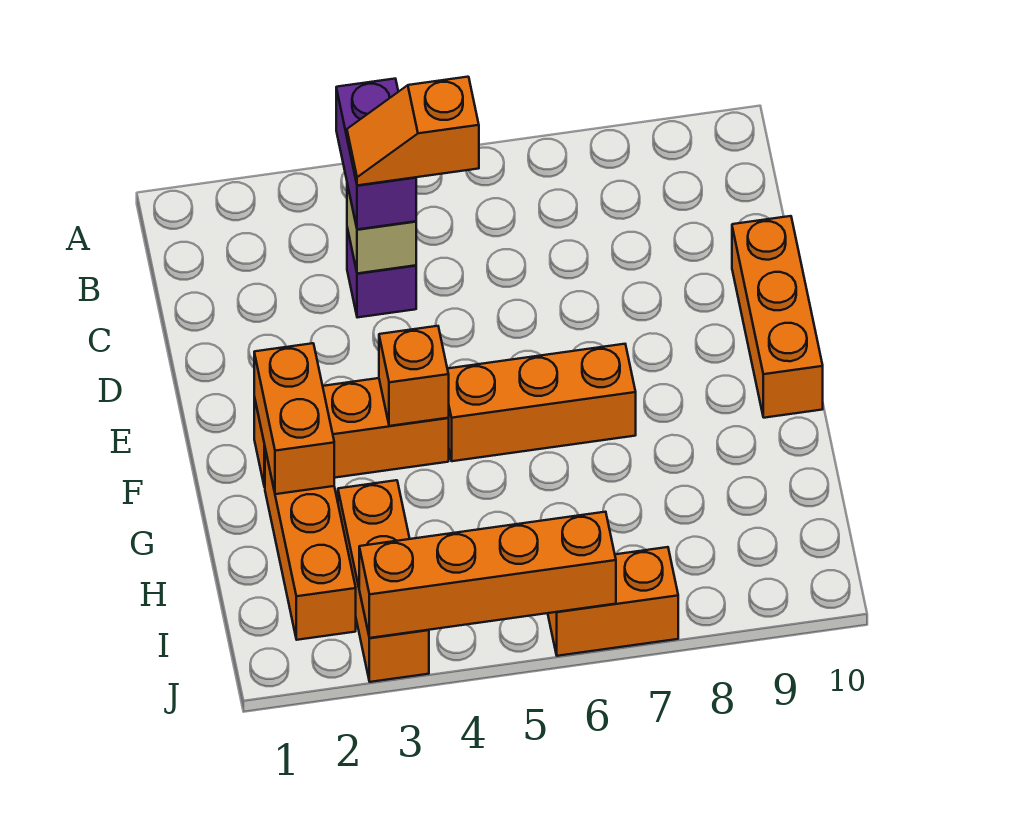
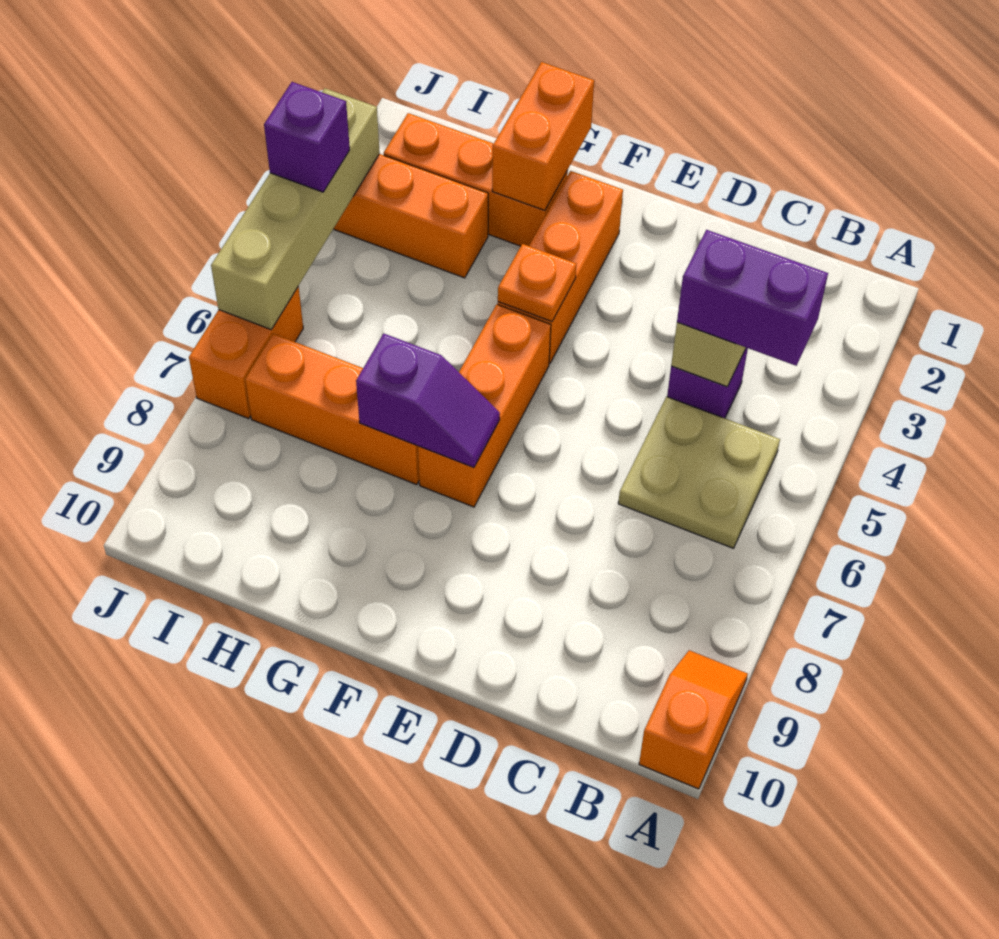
none -> tan 2x2 plate [618,397,780,548]
orange 1x2 slope [347,77,479,185] -> orange 1x2 slope moved to [639,650,748,789]
orange 1x3 brick [732,216,823,418] -> orange 1x3 brick moved to [245,334,419,485]
orange 1x2 brick [254,343,334,494] -> orange 1x2 brick turned to [492,62,594,210]
orange 1x1 brick [379,326,449,426] -> orange 1x1 plate [498,244,576,322]
none -> purple 1x2 slope [356,334,500,468]
orange 1x4 brick [359,512,616,638] -> tan 1x4 brick [211,88,380,330]
none -> purple 1x1 brick [264,82,350,192]

